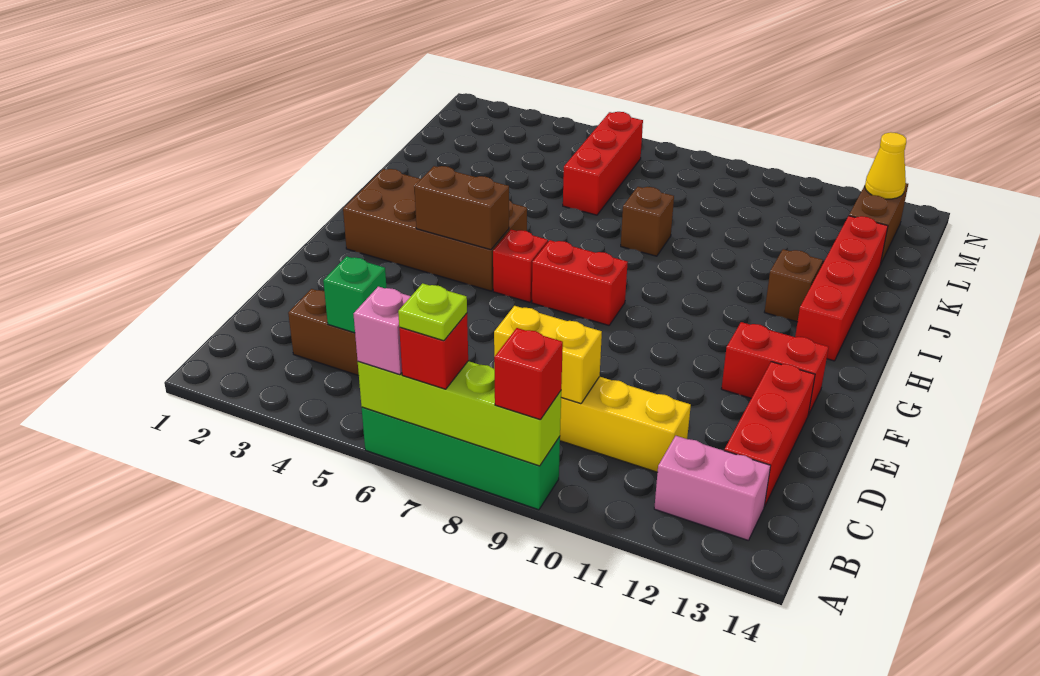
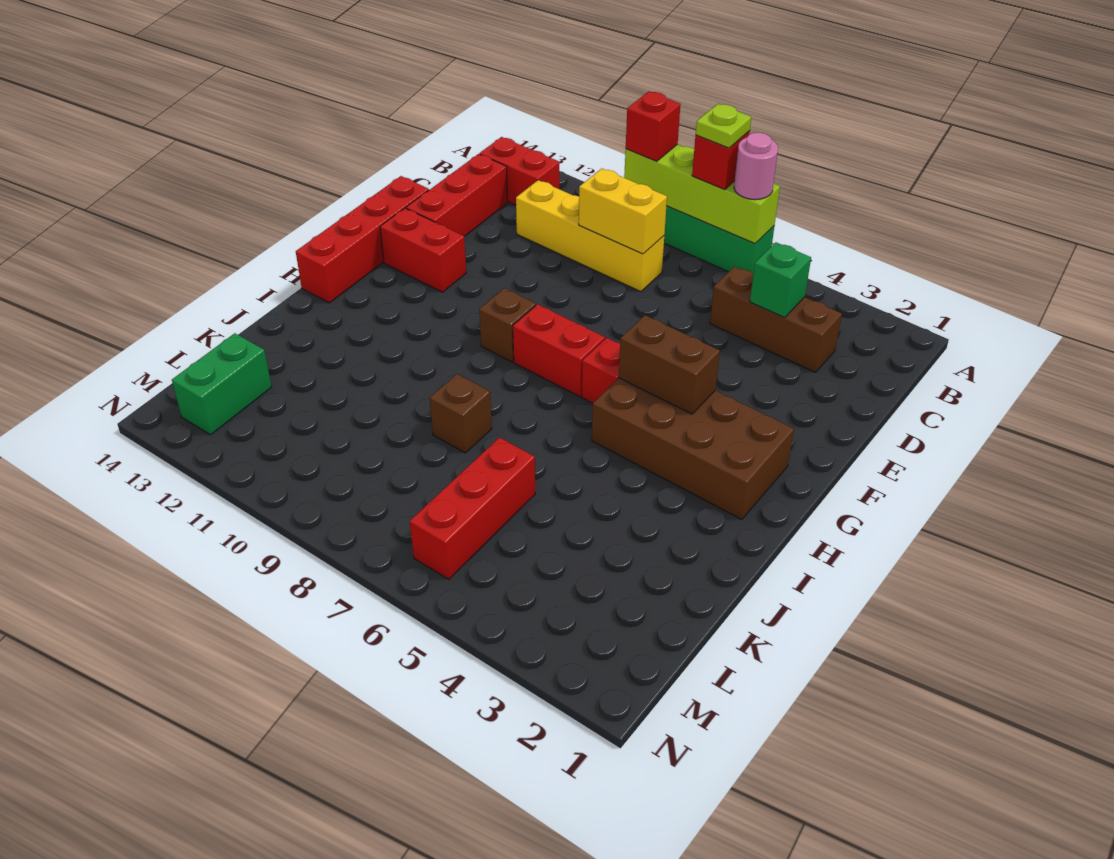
pink 1x1 brick [354,287,411,375] -> pink 1x1 round brick [734,133,778,200]
pink 1x2 brick [654,436,771,541] -> red 1x2 brick [480,137,559,205]
red 1x4 brick [795,216,888,361] -> red 1x4 brick moved to [296,176,429,303]
brown 1x1 brick [765,249,823,322] -> brown 1x1 brick moved to [479,288,536,362]
brown 1x2 brick [849,183,908,265] -> green 1x2 brick [172,333,272,435]
yellow 1x1 cone [865,132,906,199] -> none

